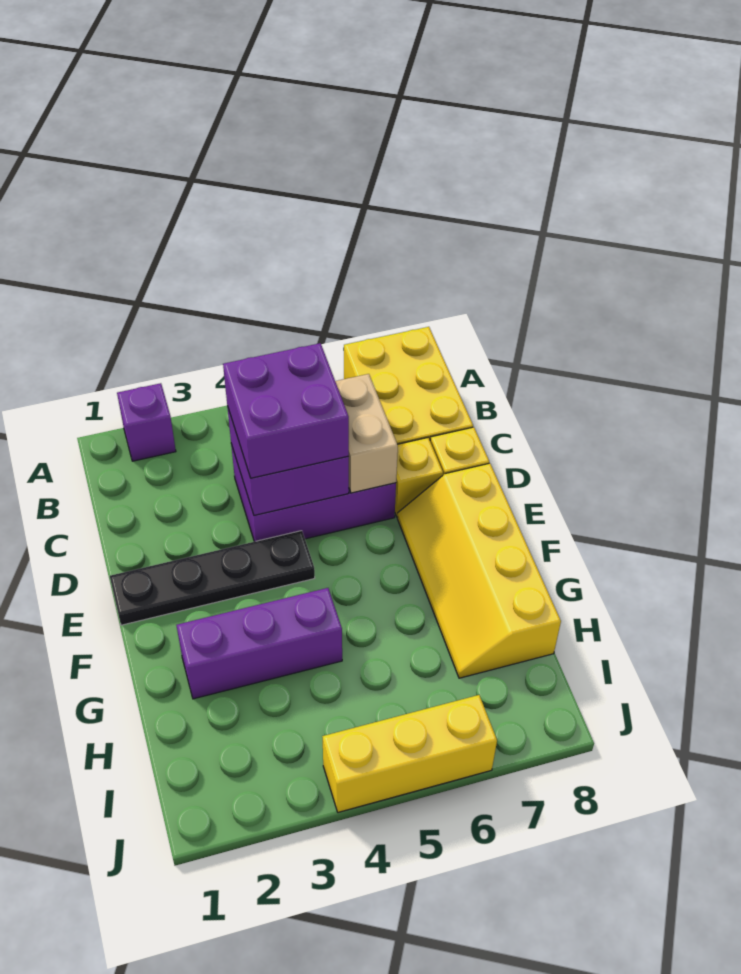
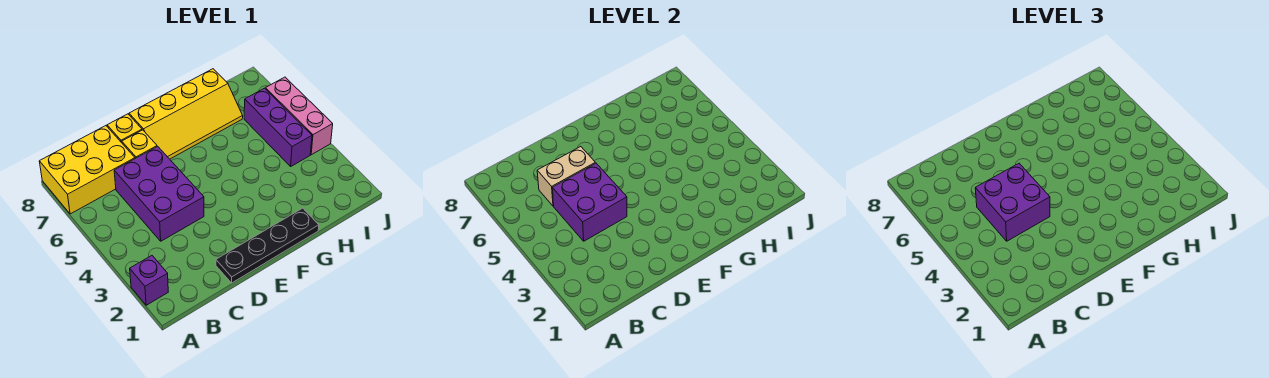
black 1x4 plate [110,531,315,625] -> black 1x4 plate turned to [216,208,319,283]
purple 1x3 brick [176,588,342,699] -> purple 1x3 brick moved to [244,88,312,166]
yellow 1x3 brick [322,695,497,812] -> pink 1x3 brick [265,77,333,155]

